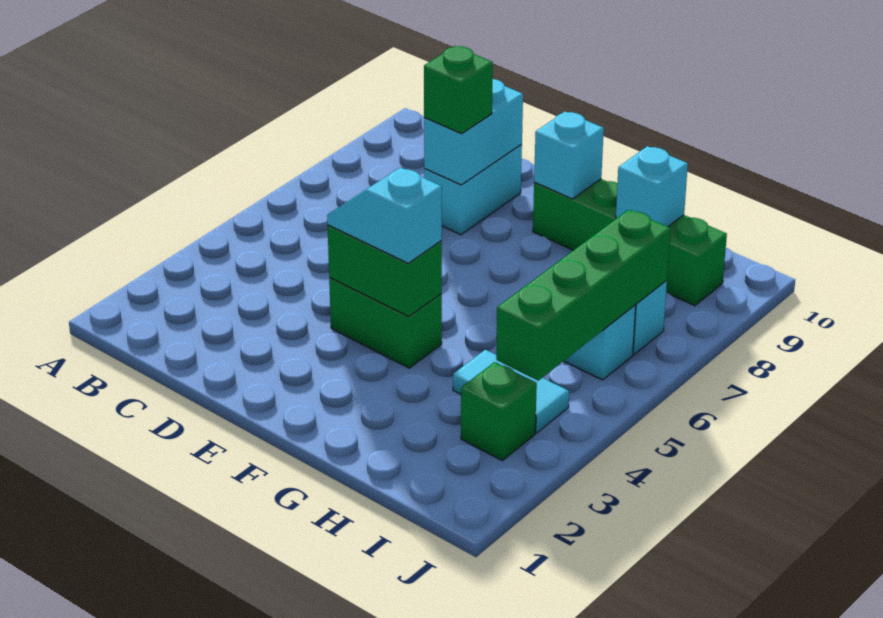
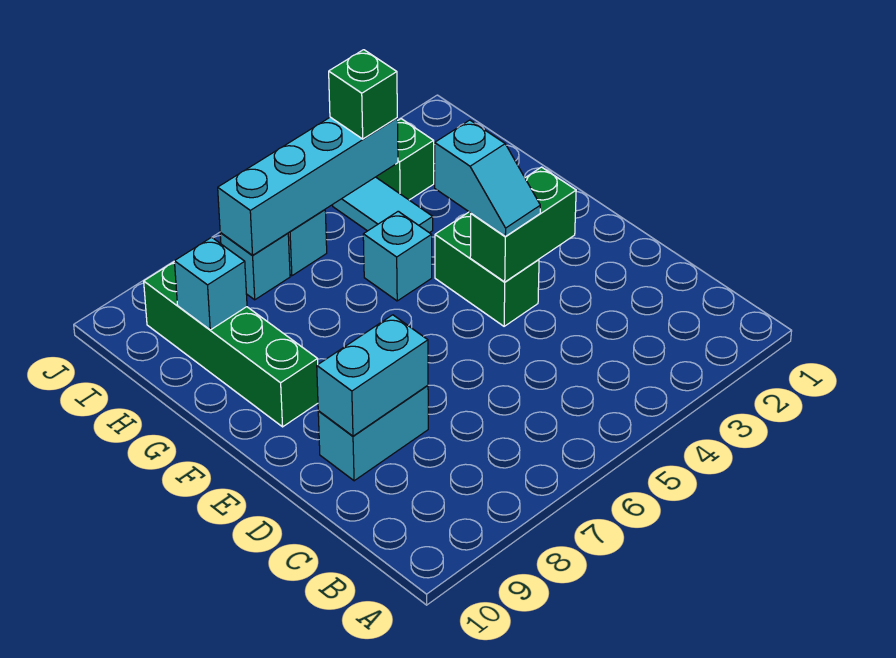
green 1x1 brick [424,46,493,134] -> green 1x1 brick moved to [329,50,397,139]
green 1x2 brick [328,225,442,317] -> green 1x2 brick turned to [470,167,576,282]
cyan 1x1 brick [534,112,604,199] -> cyan 1x1 brick moved to [363,211,432,301]
green 1x4 brick [496,210,670,381] -> cyan 1x4 brick [218,117,398,255]

